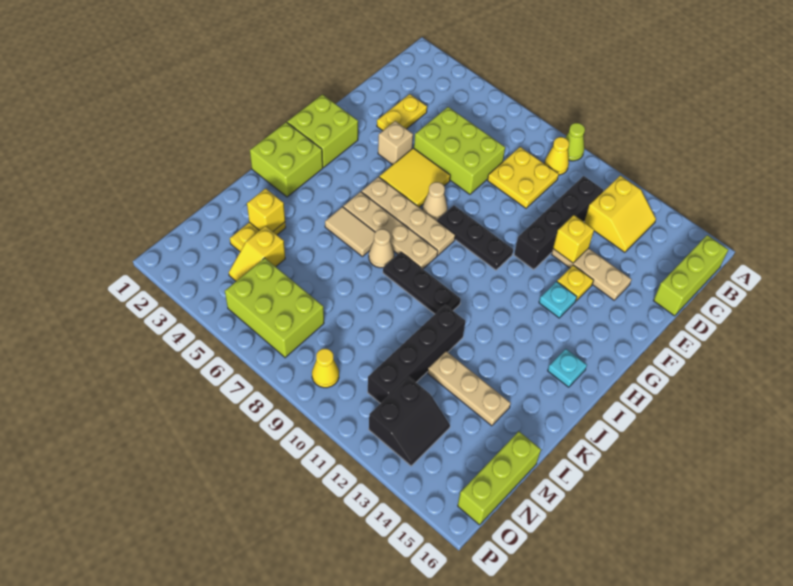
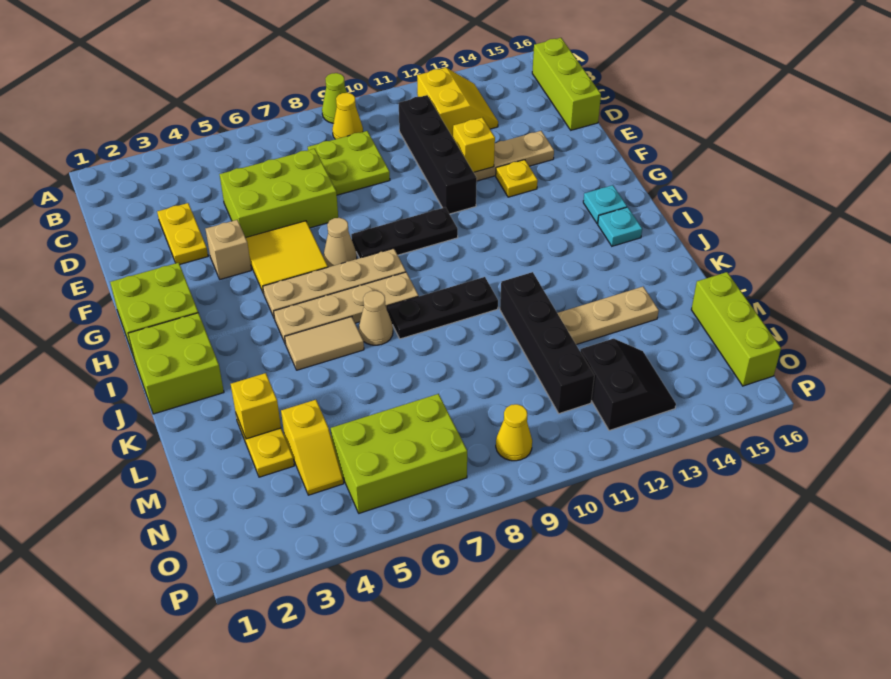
yellow 2x2 plate [488,147,559,208] -> lime 2x2 plate [308,131,390,195]
cyan 1x1 plate [539,282,577,318] -> cyan 1x1 plate moved to [583,185,627,224]

